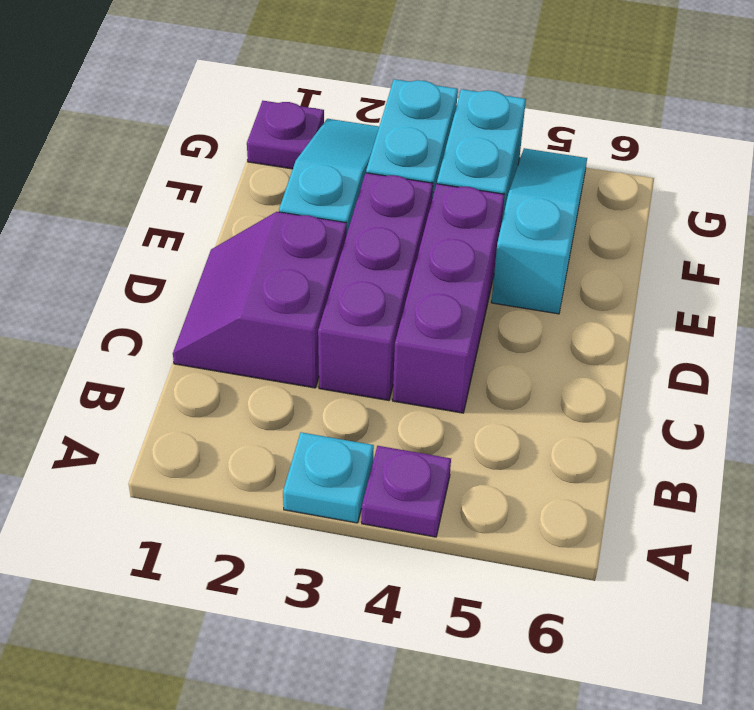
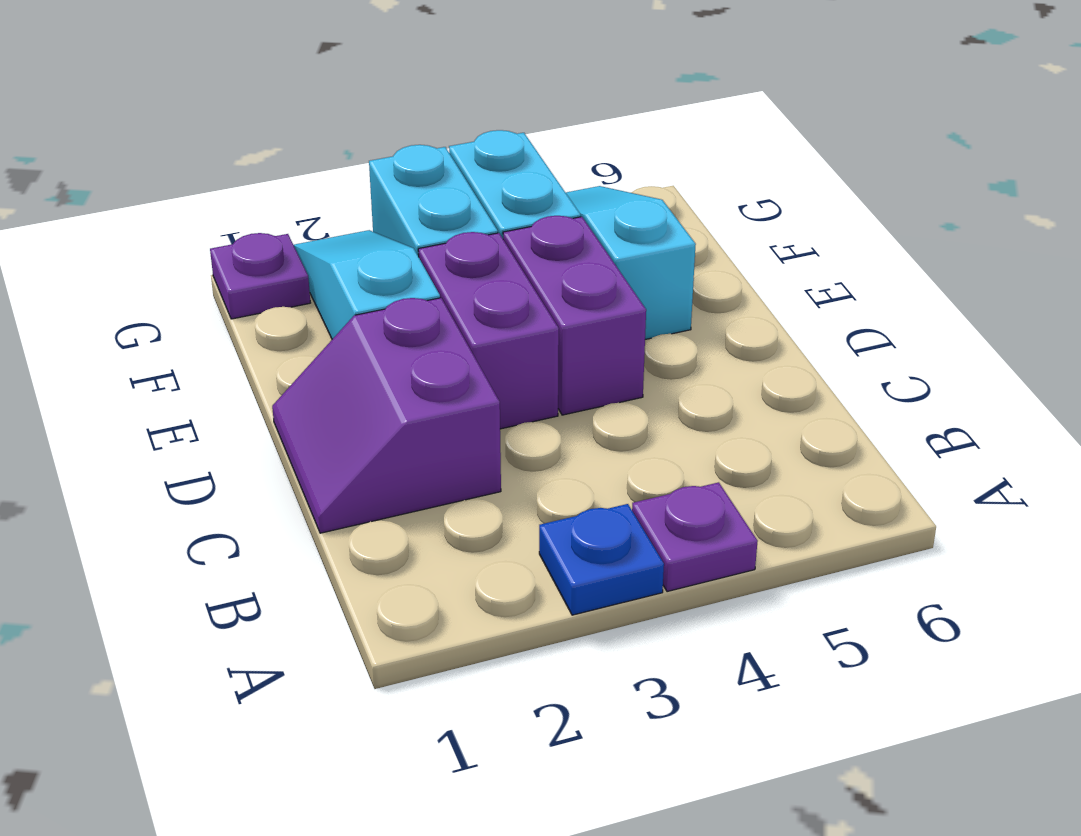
cyan 1x1 plate [283,432,374,523] -> blue 1x1 plate [539,504,664,615]
purple 1x3 brick [318,173,433,401] -> purple 1x2 brick [418,232,559,429]
purple 1x3 brick [393,184,505,413] -> purple 1x2 brick [503,216,646,415]

